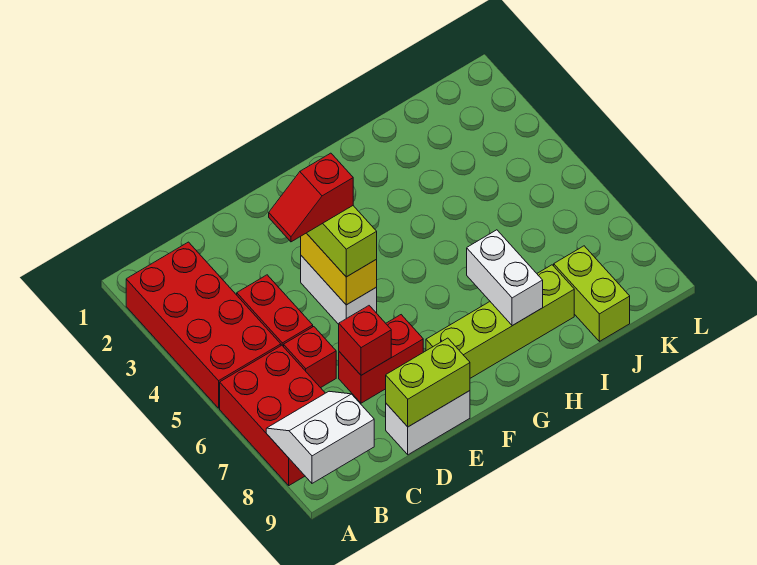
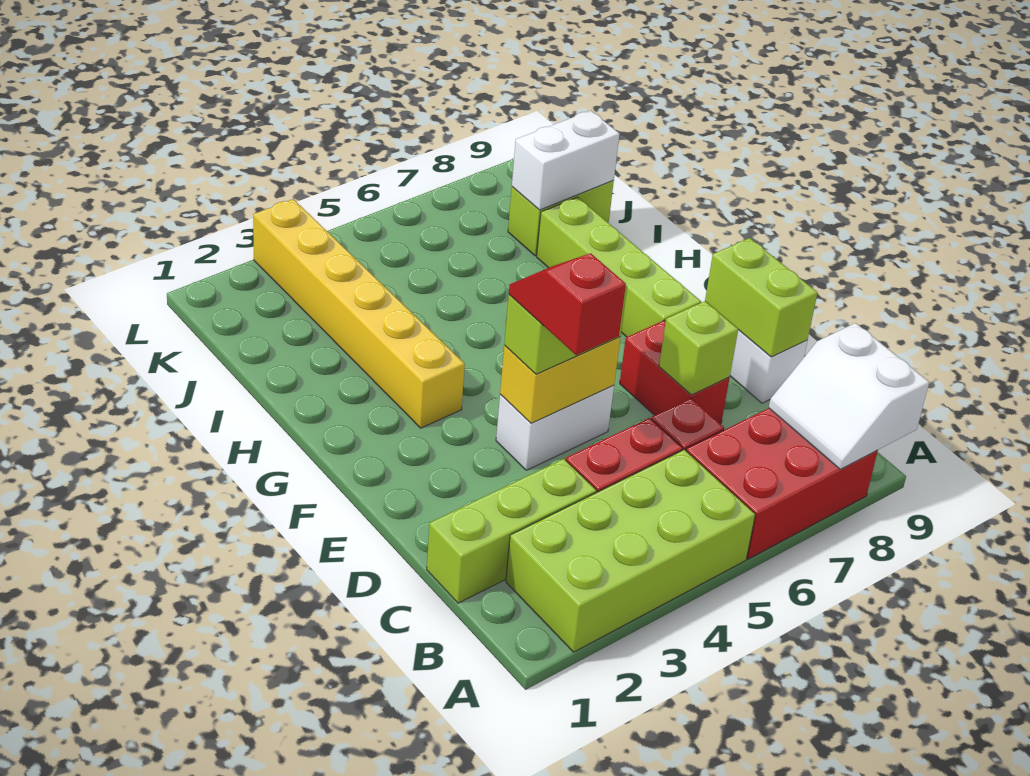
red 2x4 brick [126,242,281,408] -> lime 2x4 brick [506,449,755,652]
none -> lime 1x3 brick [427,459,597,603]
red 1x2 slope [269,153,353,242] -> red 1x2 slope turned to [509,253,626,355]
red 1x1 brick [339,306,391,375] -> lime 1x1 brick [659,301,738,395]
none -> yellow 1x6 brick [253,199,465,428]
white 1x2 brick [467,230,543,326] -> white 1x2 brick moved to [512,111,619,210]

